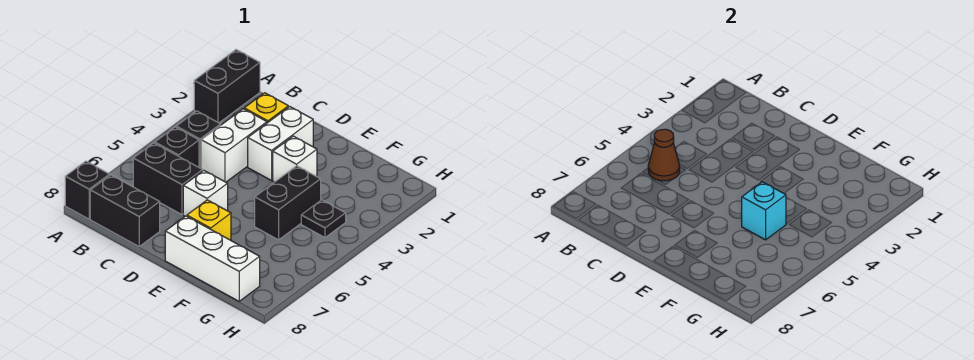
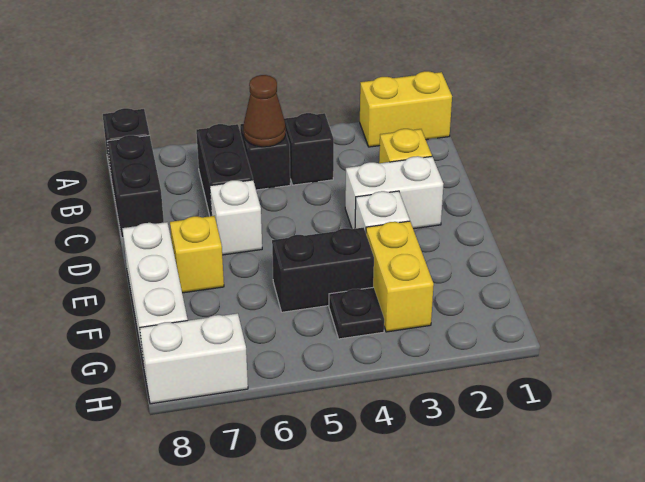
black 1x2 brick [194,50,260,123] -> yellow 1x2 brick [360,71,452,147]
white 1x2 brick [201,109,267,182] -> white 1x2 brick moved to [140,313,248,404]
none -> yellow 1x2 brick [366,221,434,332]
cyan 1x1 brick [742,182,786,240] -> none

